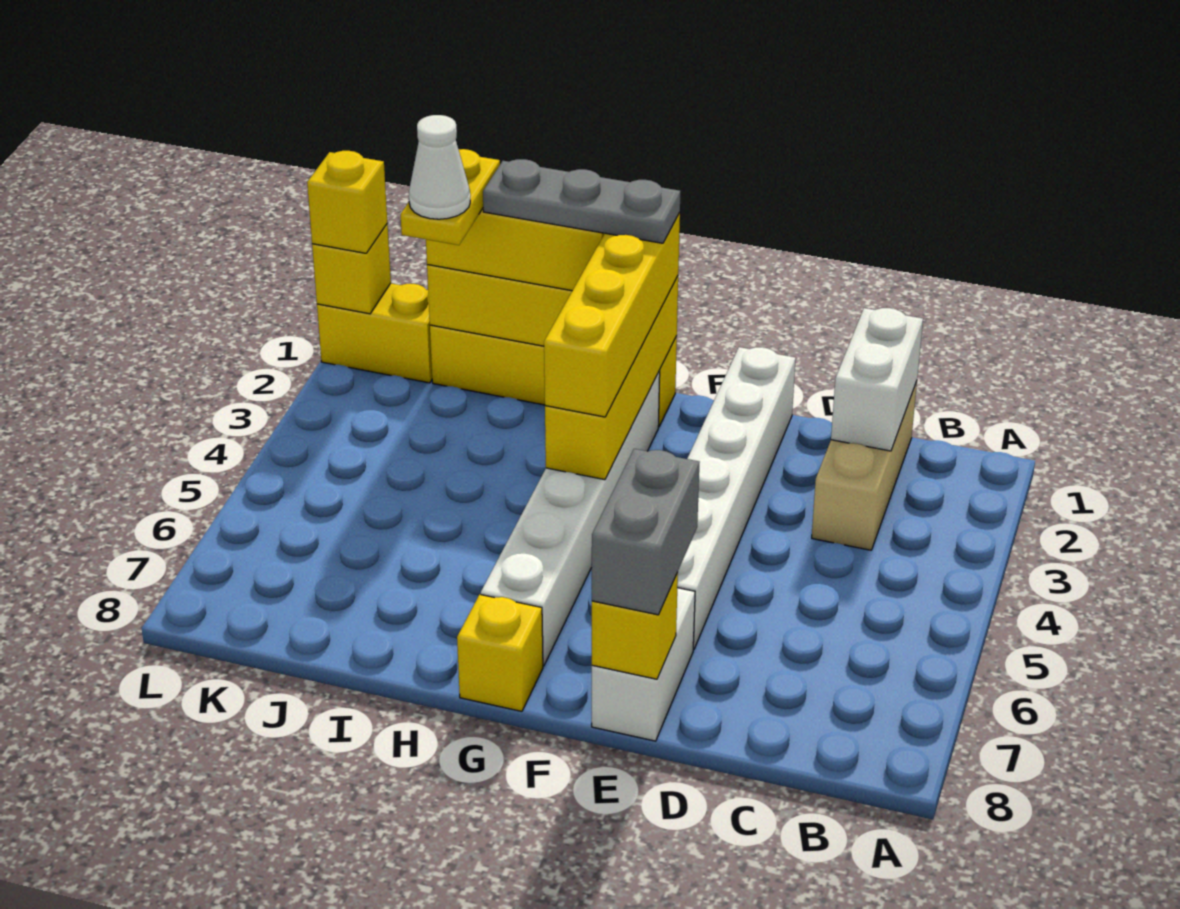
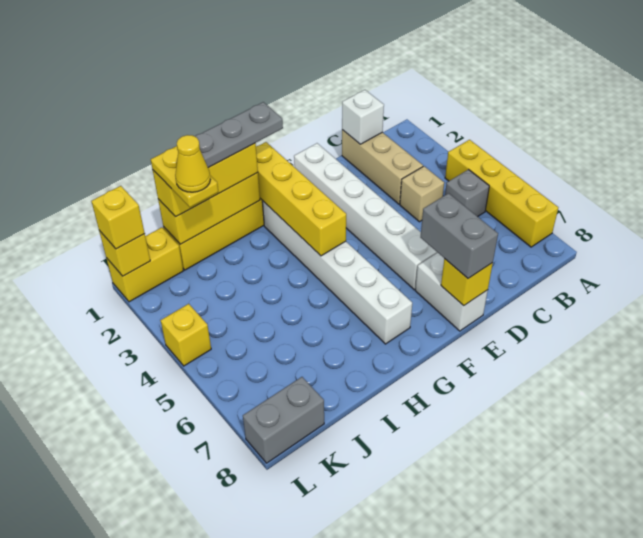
none -> grey 1x1 brick [445,170,489,217]
white 1x2 brick [831,308,923,451] -> white 1x1 brick [342,90,384,144]
none -> tan 1x1 brick [400,166,444,222]
yellow 1x4 brick [544,213,680,417] -> yellow 1x4 brick moved to [445,140,558,247]
yellow 1x1 brick [457,594,543,711] -> yellow 1x1 brick moved to [161,304,211,366]
white 1x1 cone [409,115,470,219] -> yellow 1x1 cone [175,135,210,192]
none -> grey 1x2 brick [243,377,324,463]

